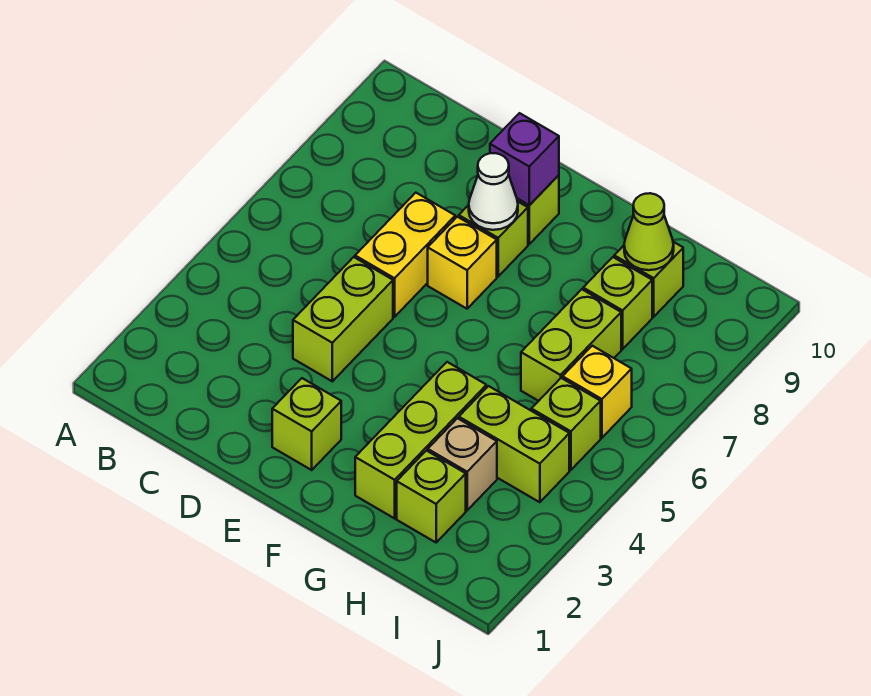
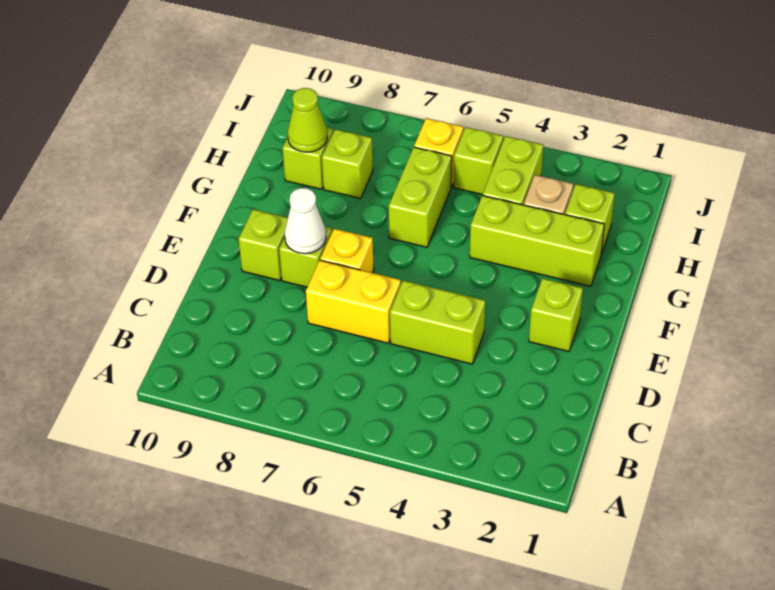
purple 1x1 brick [490,113,559,205] -> none
lime 1x2 brick [521,289,621,401] -> lime 1x2 brick turned to [389,147,452,247]

